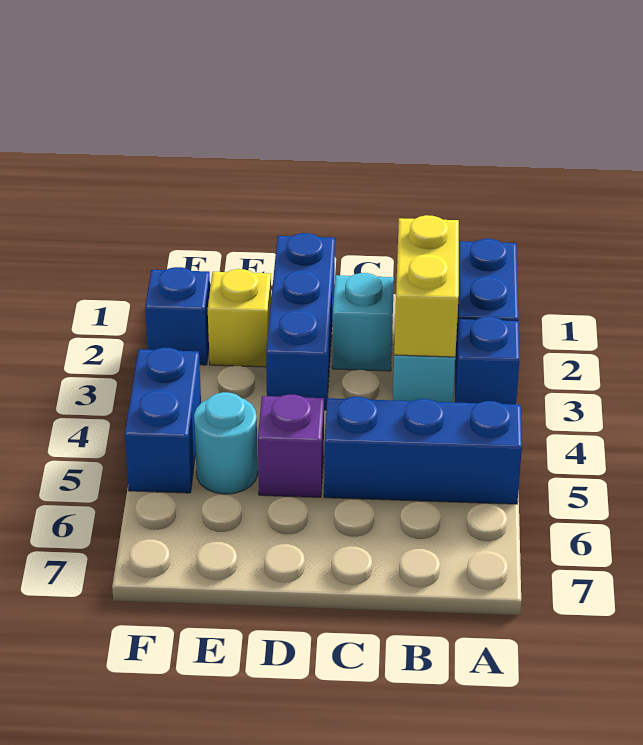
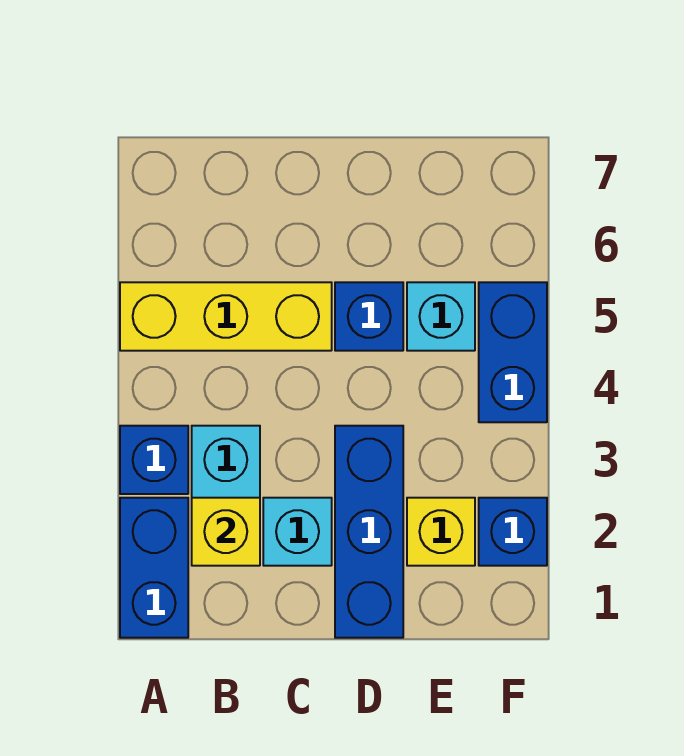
blue 1x3 brick [324,397,522,504] -> yellow 1x3 brick [120,282,332,351]
yellow 1x2 brick [394,215,459,357] -> yellow 1x1 brick [192,498,260,566]
purple 1x1 brick [258,395,324,497] -> blue 1x1 brick [335,282,403,351]
cyan 1x1 round brick [194,392,258,494] -> cyan 1x1 brick [407,282,475,351]

